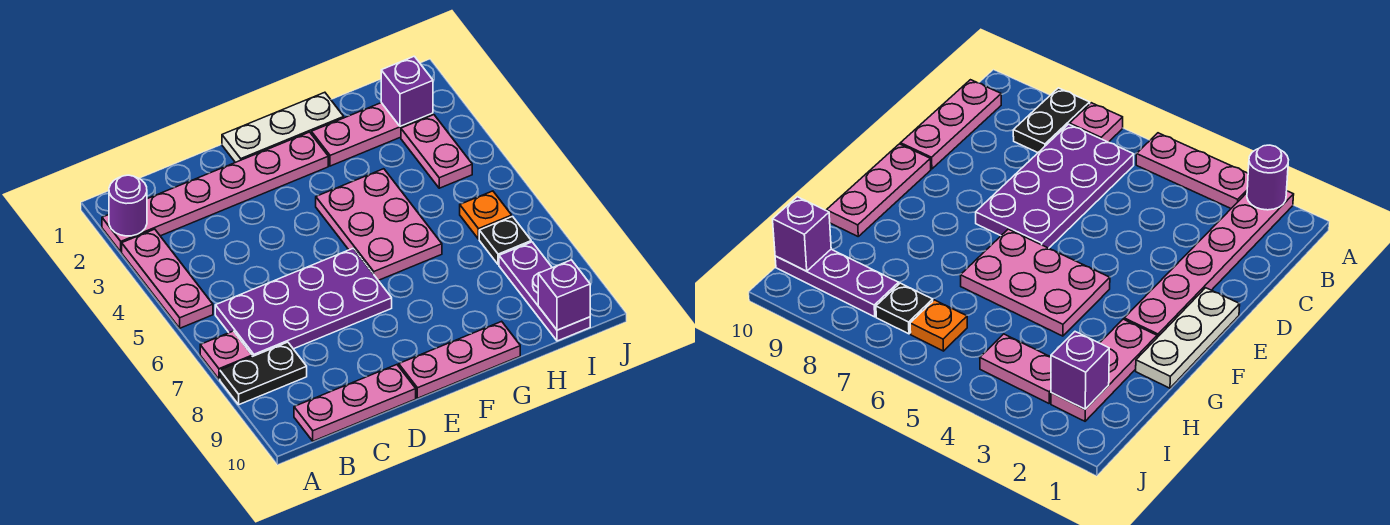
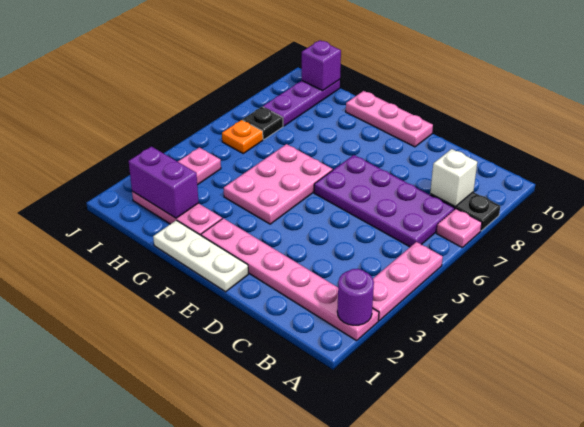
none -> white 1x1 brick [430,149,477,207]
pink 1x3 plate [294,365,416,441] -> none
purple 1x1 brick [381,56,433,126] -> purple 1x2 brick [129,147,199,218]

